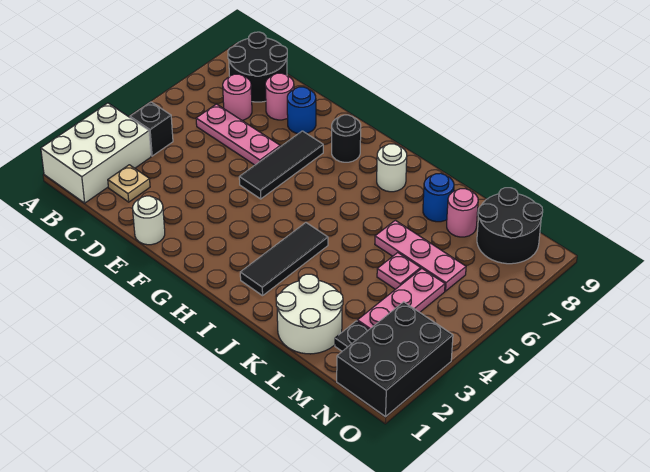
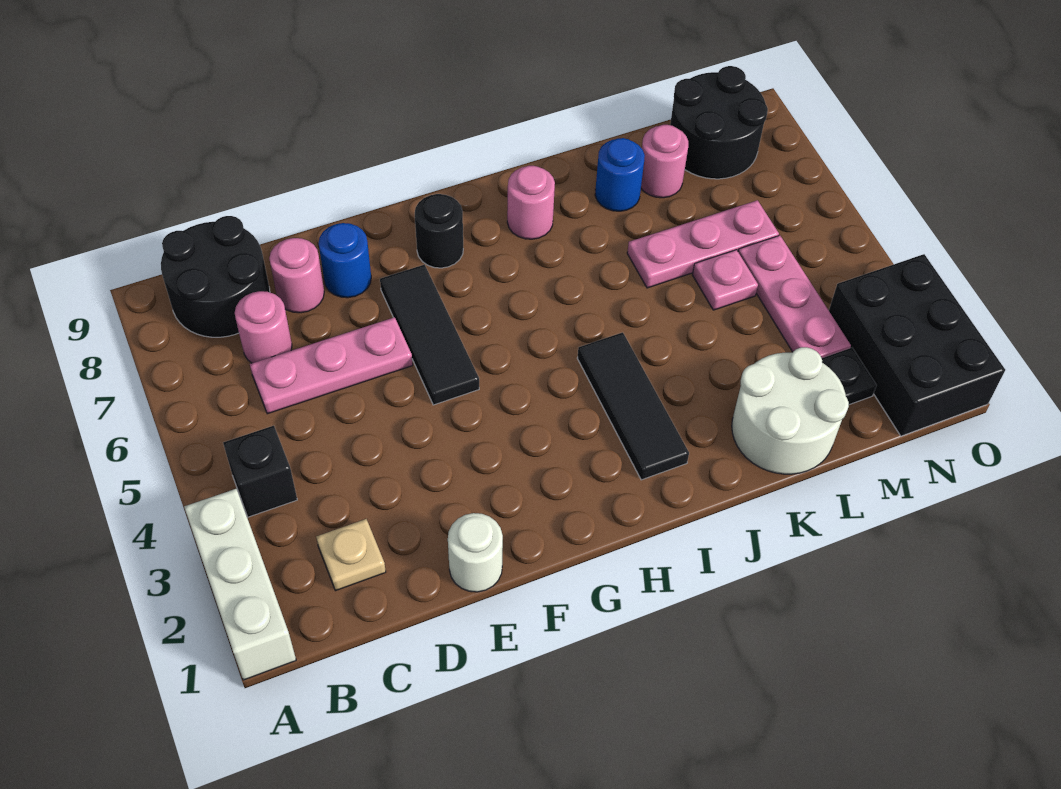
white 2x3 brick [41,103,151,203] -> white 1x3 brick [184,489,296,680]
white 1x1 round brick [377,144,407,192] -> pink 1x1 round brick [507,166,555,239]

